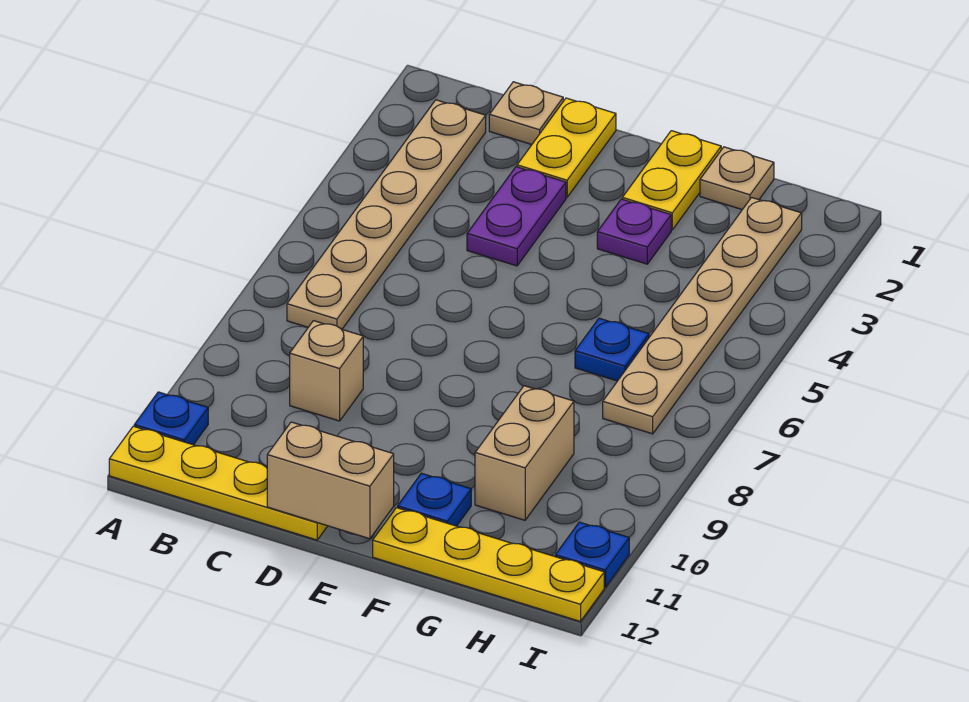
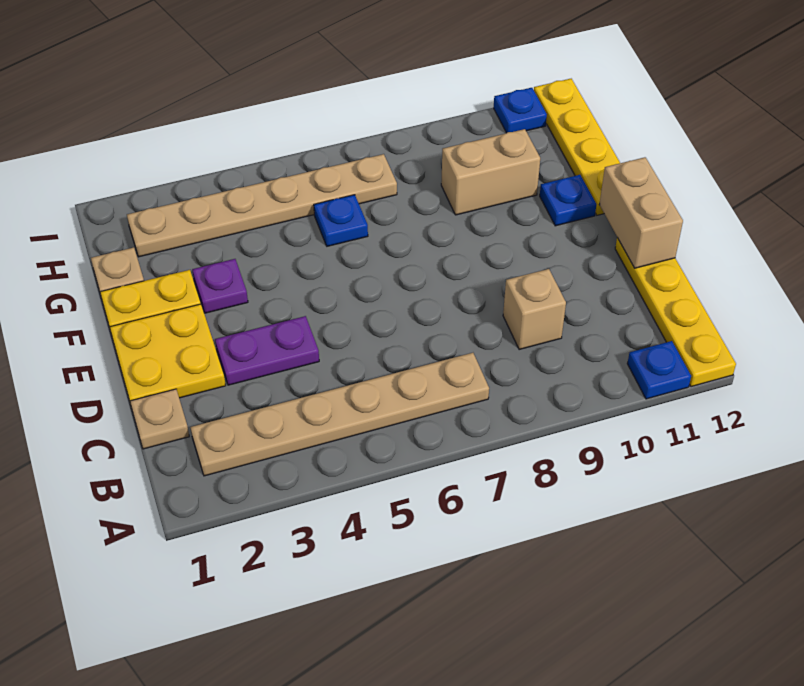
yellow 1x2 plate [517,98,616,197] -> yellow 2x2 plate [110,304,226,401]

